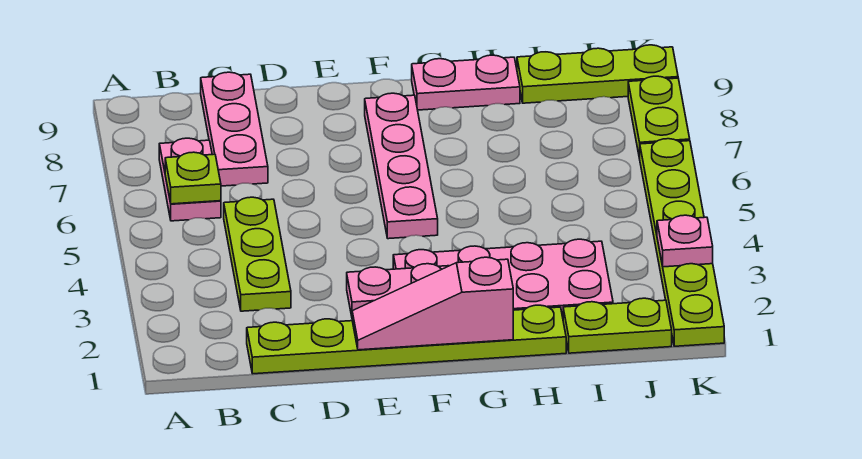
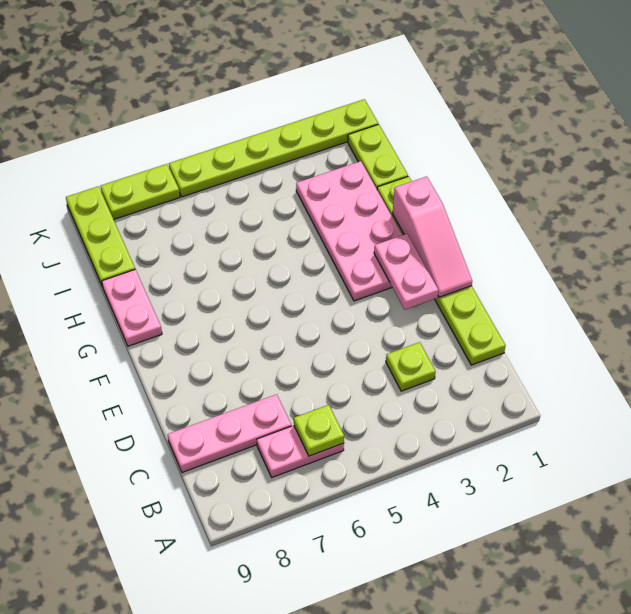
lime 1x3 plate [224,197,291,311] -> lime 1x1 plate [386,342,436,391]
pink 1x4 plate [365,93,438,239] -> none
pink 1x1 plate [657,215,713,267] -> none

